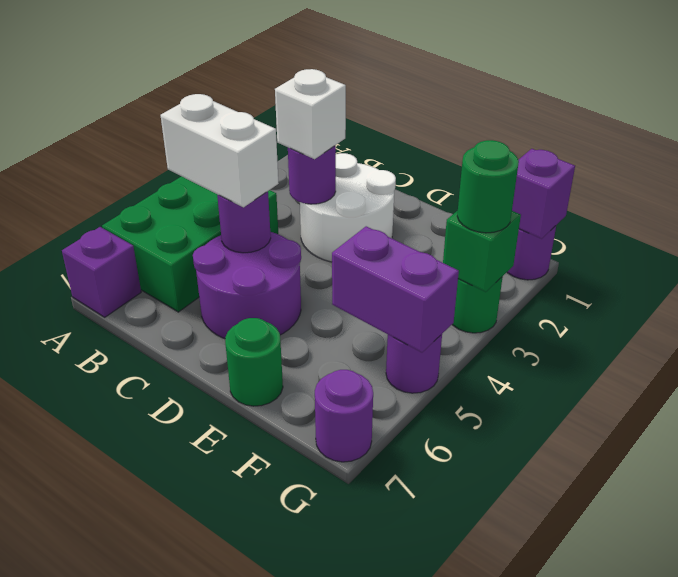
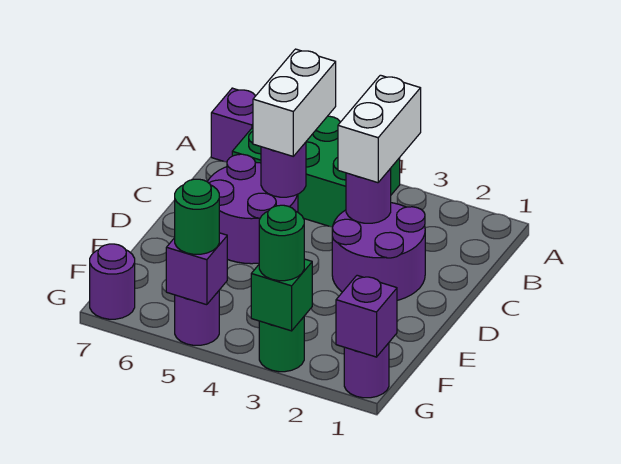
white 2x2 round brick [300,153,396,262] -> purple 2x2 round brick [332,203,425,300]
white 1x1 brick [275,69,346,159] -> white 1x2 brick [338,75,421,183]
green 1x1 round brick [225,318,283,406] -> green 1x1 round brick moved to [175,179,219,254]
purple 1x2 brick [332,226,459,352] -> purple 1x1 brick [166,233,227,305]

